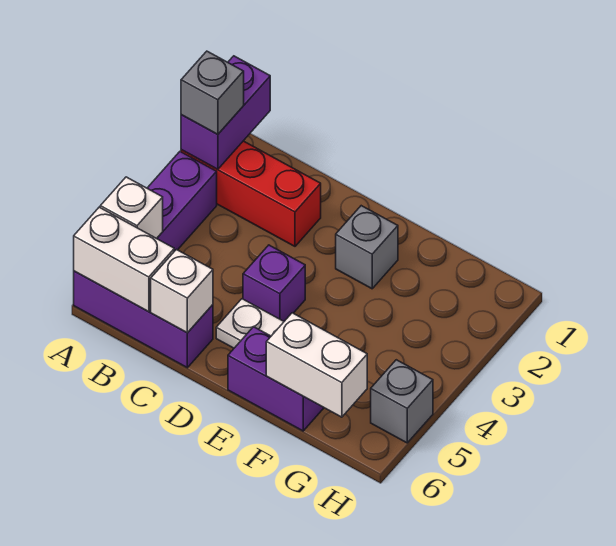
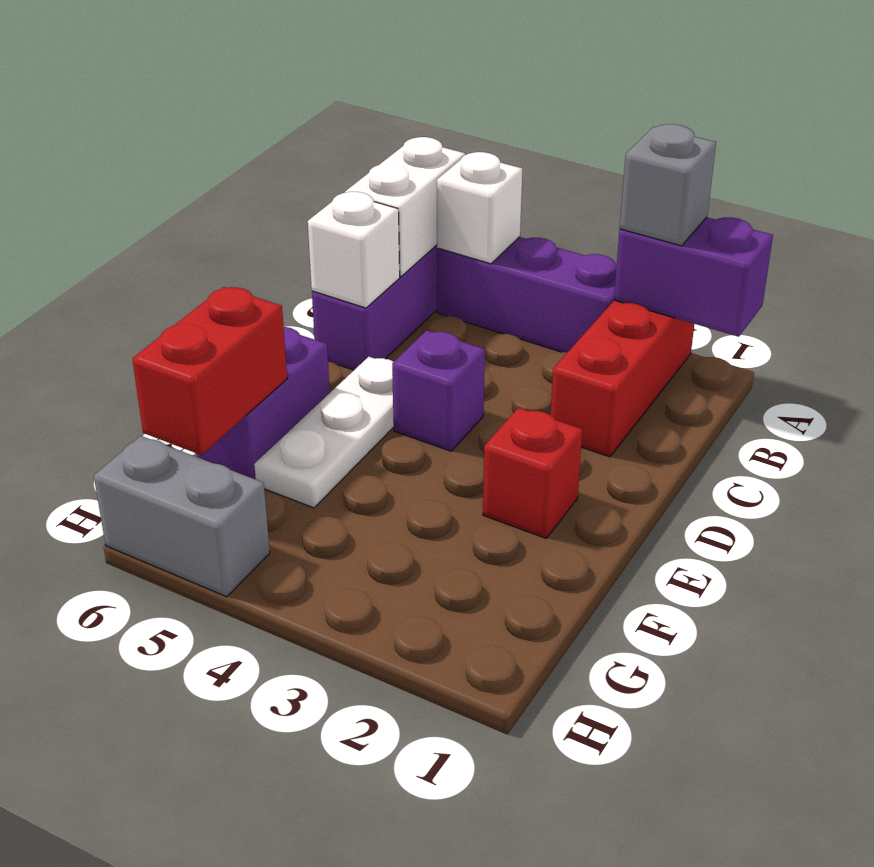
grey 1x1 brick [336,206,398,289] -> red 1x1 brick [483,408,583,538]
white 1x2 brick [266,313,367,417] -> red 1x2 brick [132,287,287,455]
grey 1x1 brick [371,360,433,443] -> grey 1x2 brick [94,436,270,597]

